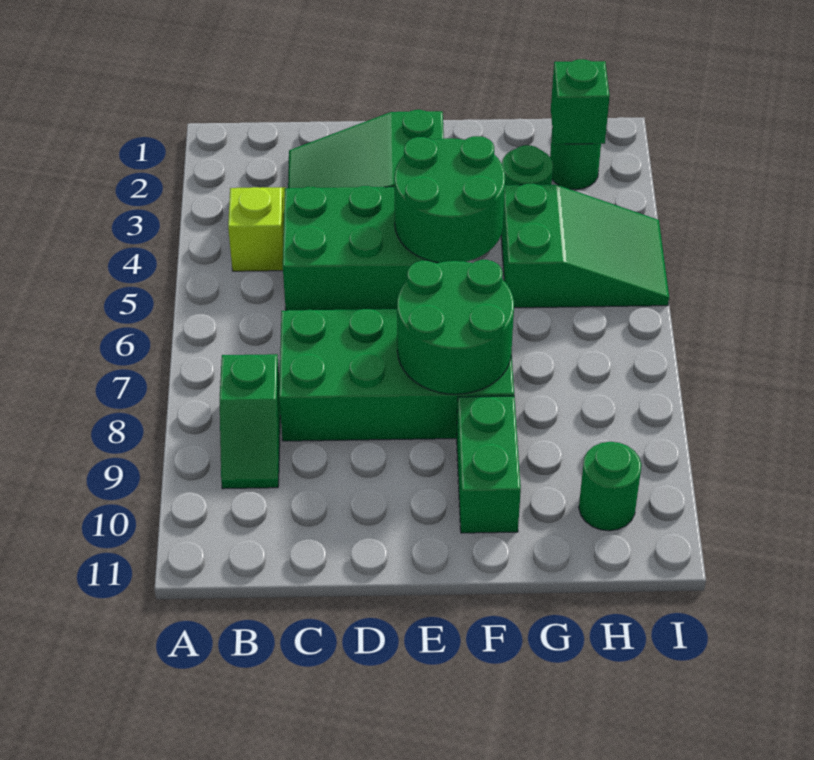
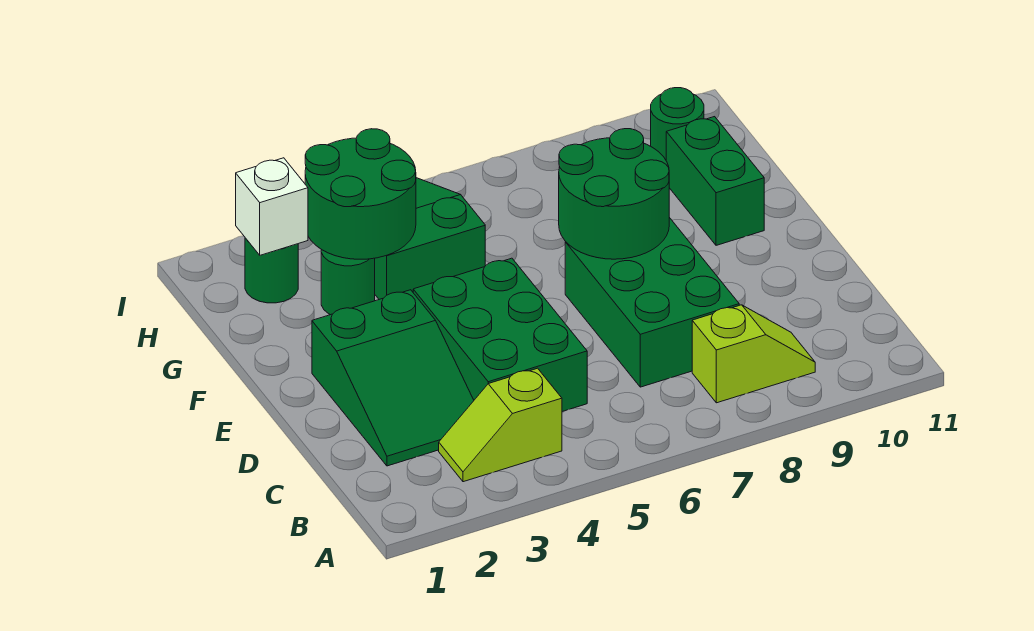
green 1x2 slope [220,354,280,489] -> lime 1x2 slope [692,305,815,403]
green 2x4 brick [279,309,514,441] -> green 2x3 brick [565,218,739,387]
green 2x2 round brick [394,136,505,263] -> green 2x2 round brick moved to [305,129,416,259]
green 1x2 brick [457,396,521,533] -> green 1x2 brick turned to [666,117,764,245]
green 1x1 brick [551,59,610,144] -> white 1x1 brick [236,158,308,255]

